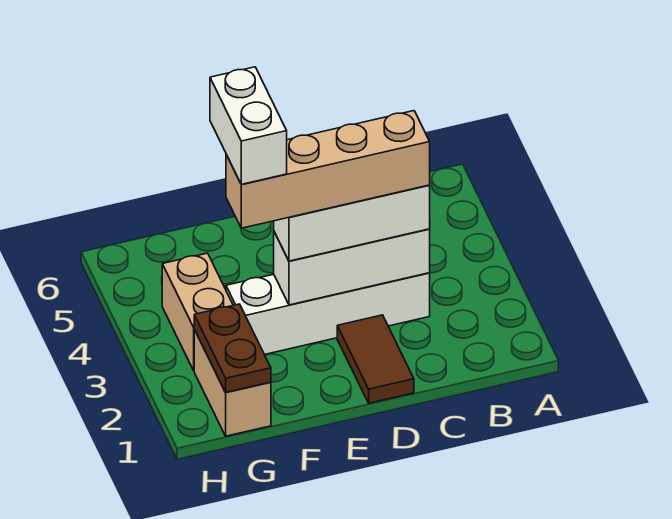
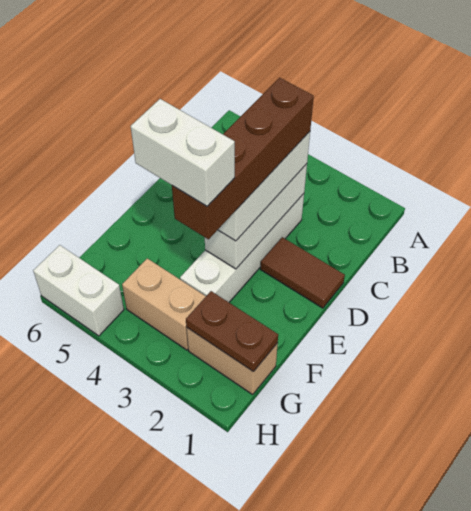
tan 1x4 brick [226,111,430,228] -> brown 1x4 brick [172,78,314,239]
none -> white 1x2 brick [33,245,124,336]

